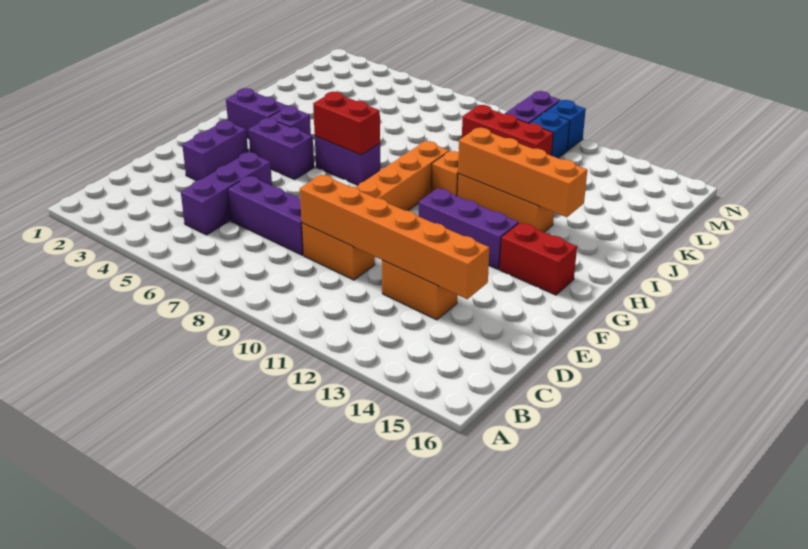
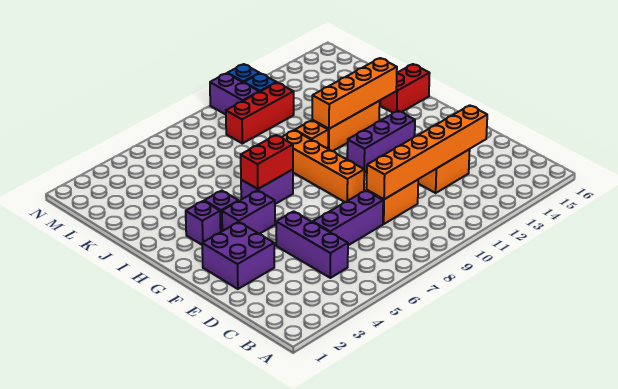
purple 1x2 brick [182,120,248,181] -> purple 2x2 brick [202,222,274,289]
red 1x2 brick [500,223,577,295] -> red 1x2 brick moved to [380,64,430,113]
purple 1x2 brick [226,88,287,138] -> purple 1x1 brick [186,201,221,245]

